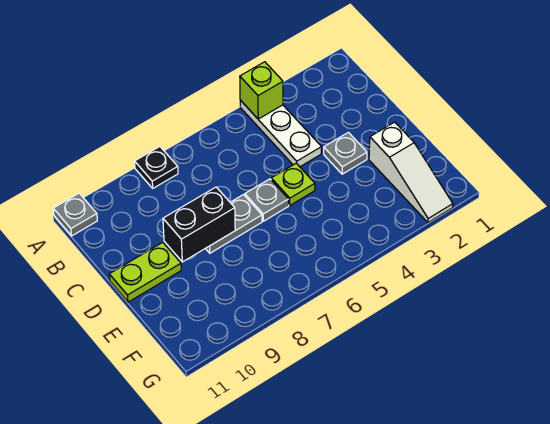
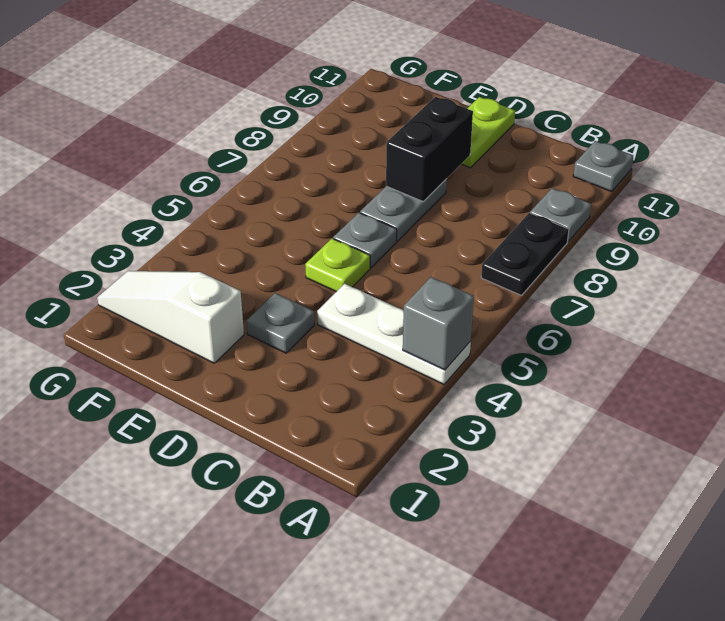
lime 1x1 brick [240,62,283,119] -> grey 1x1 brick [403,277,474,370]
black 1x1 plate [135,147,178,188] -> black 1x2 plate [481,213,569,295]
none -> grey 1x1 plate [530,188,591,241]

